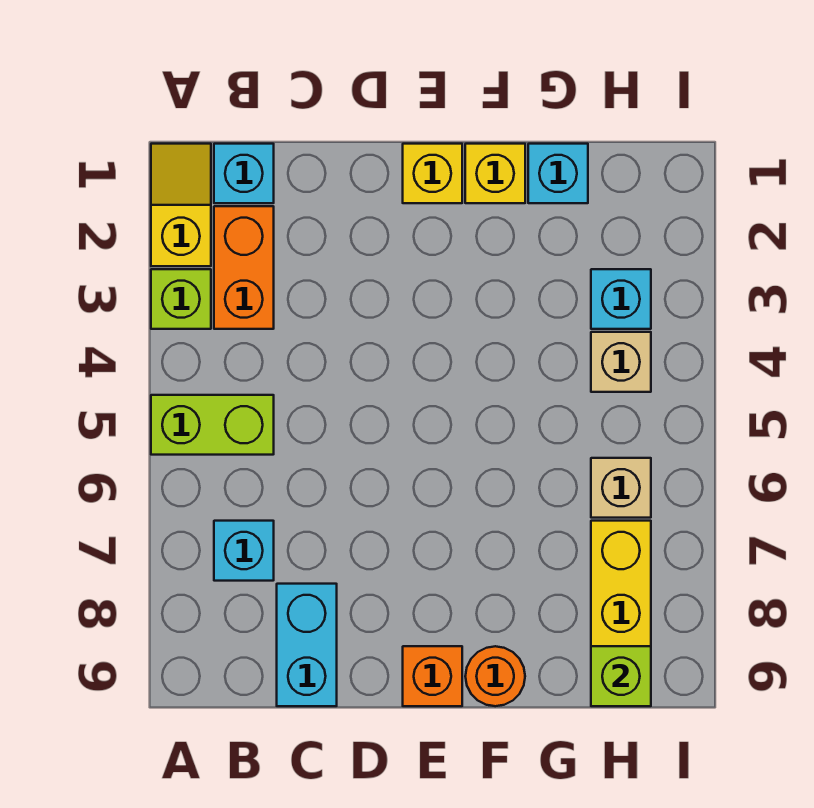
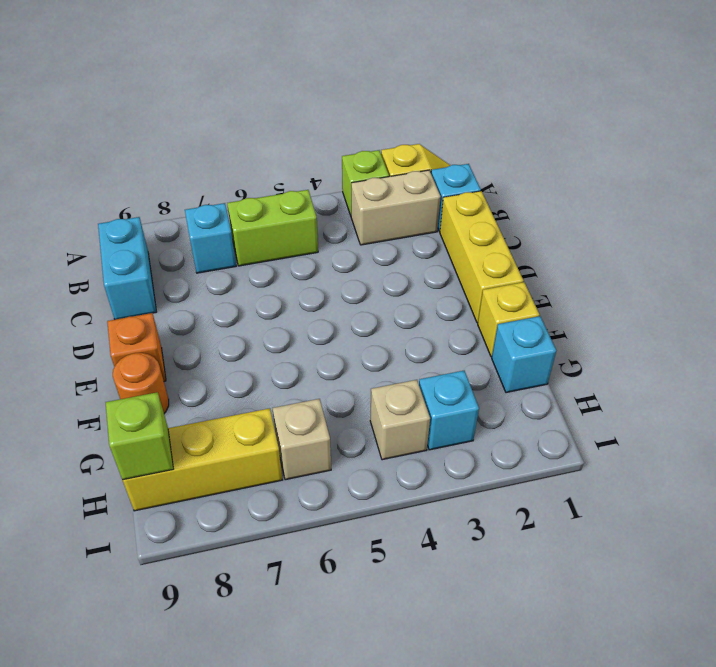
lime 1x2 brick [151,395,274,455] -> lime 1x2 brick turned to [227,190,318,266]
orange 1x2 brick [214,206,274,329] -> tan 1x2 brick [351,170,441,245]
cyan 1x2 brick [277,584,337,706] -> cyan 1x2 brick turned to [98,217,156,320]
yellow 1x1 brick [403,144,462,203] -> yellow 1x3 brick [440,191,523,323]

